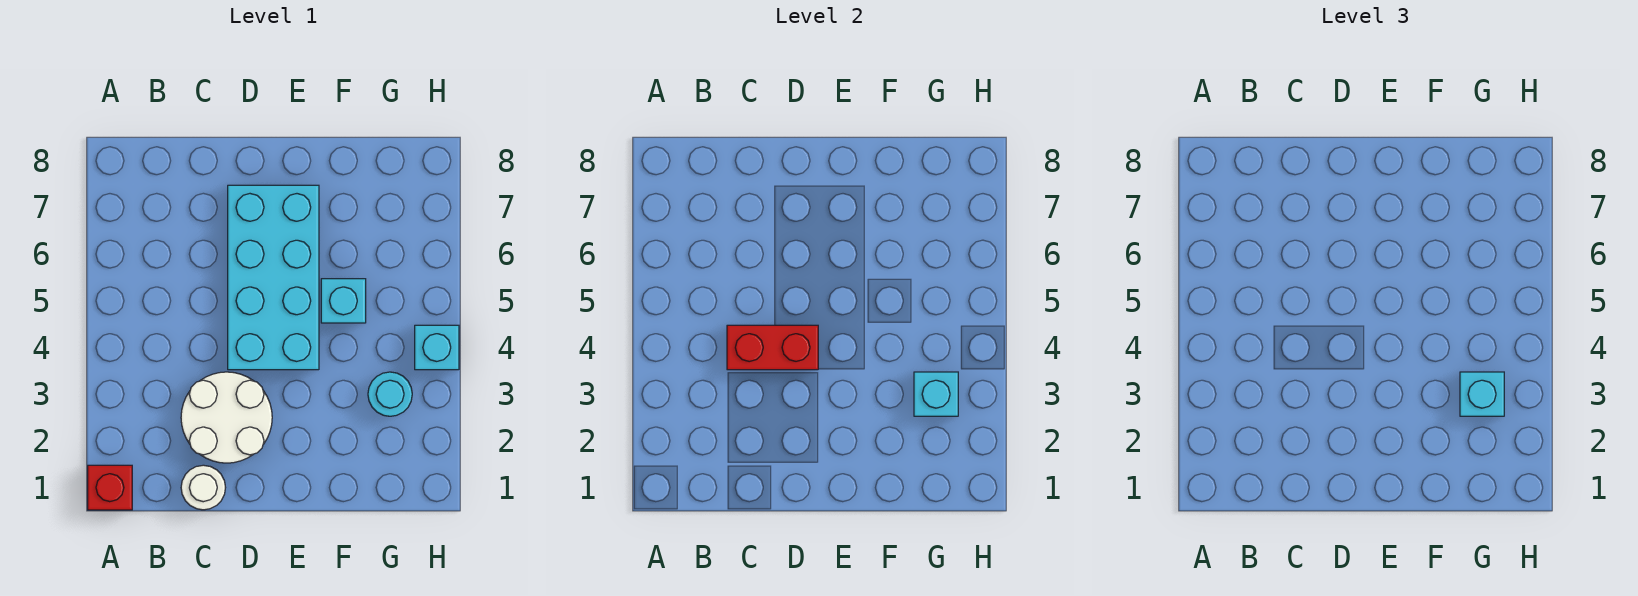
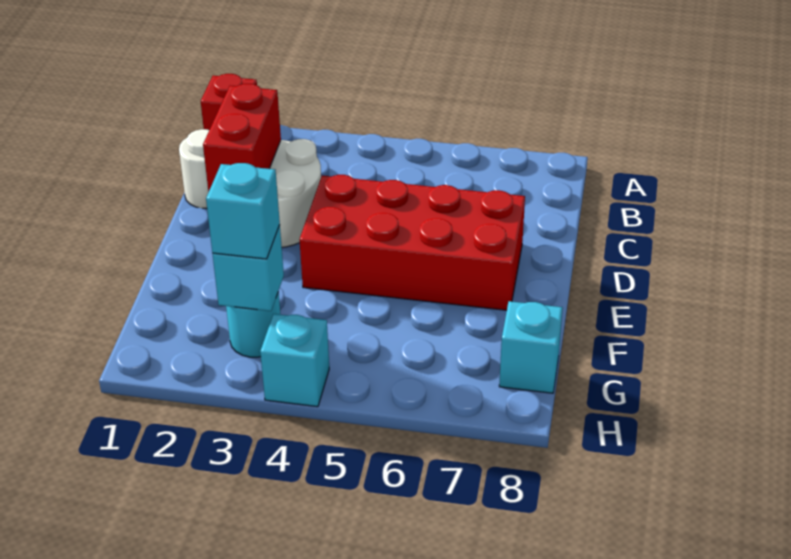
red 1x2 brick [727,325,818,370] -> red 1x2 brick moved to [203,84,281,192]
cyan 2x4 brick [228,185,319,370] -> red 2x4 brick [299,175,525,310]
cyan 1x1 brick [321,279,366,323] -> cyan 1x1 brick moved to [499,301,563,393]

